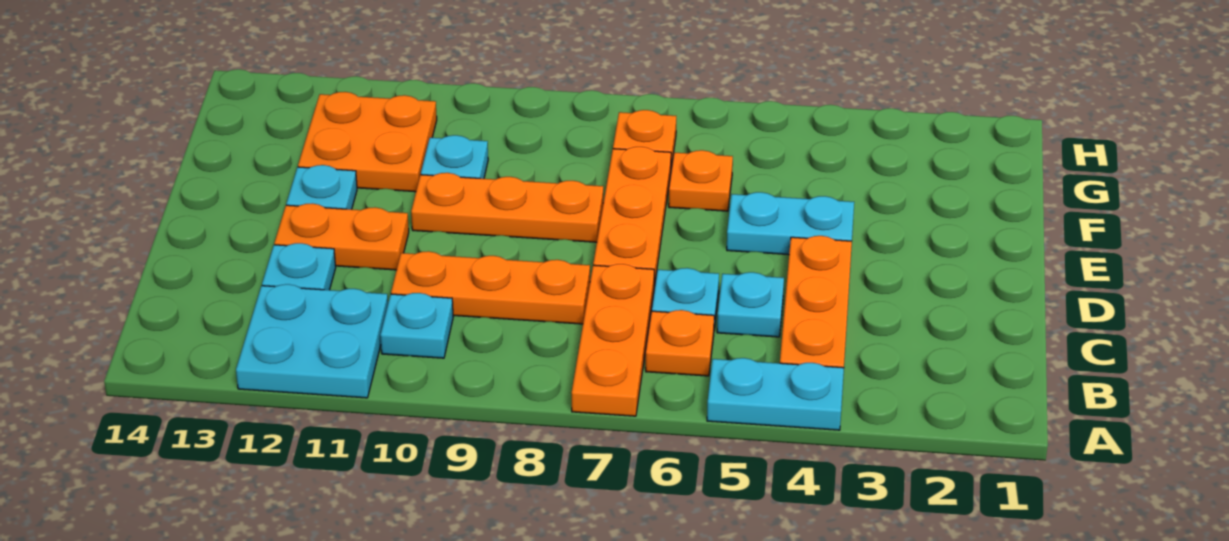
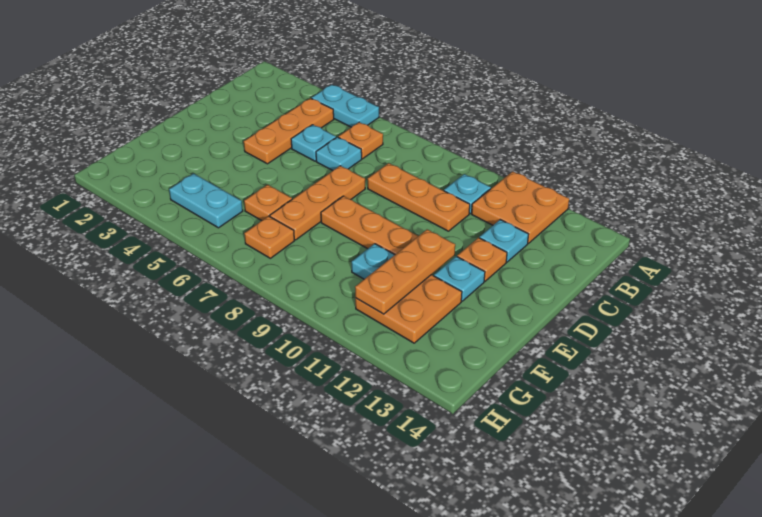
orange 1x3 plate [572,264,654,416] -> orange 1x3 plate moved to [355,229,455,314]
cyan 2x2 plate [236,284,388,398] -> orange 2x2 plate [472,171,569,244]
orange 1x2 plate [274,203,409,270] -> orange 1x1 plate [457,238,507,281]
cyan 1x2 plate [727,192,854,255] -> cyan 1x2 plate moved to [169,174,243,228]

